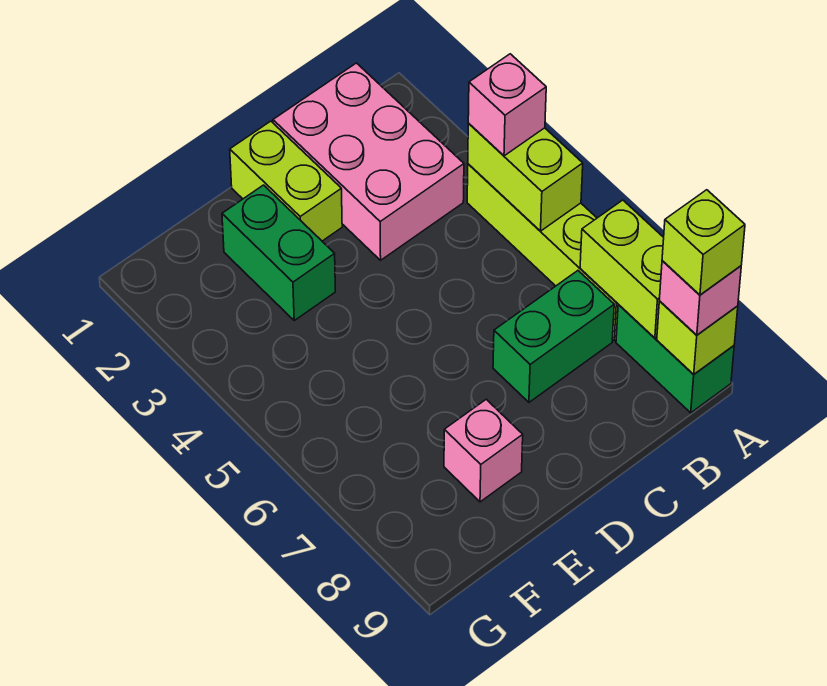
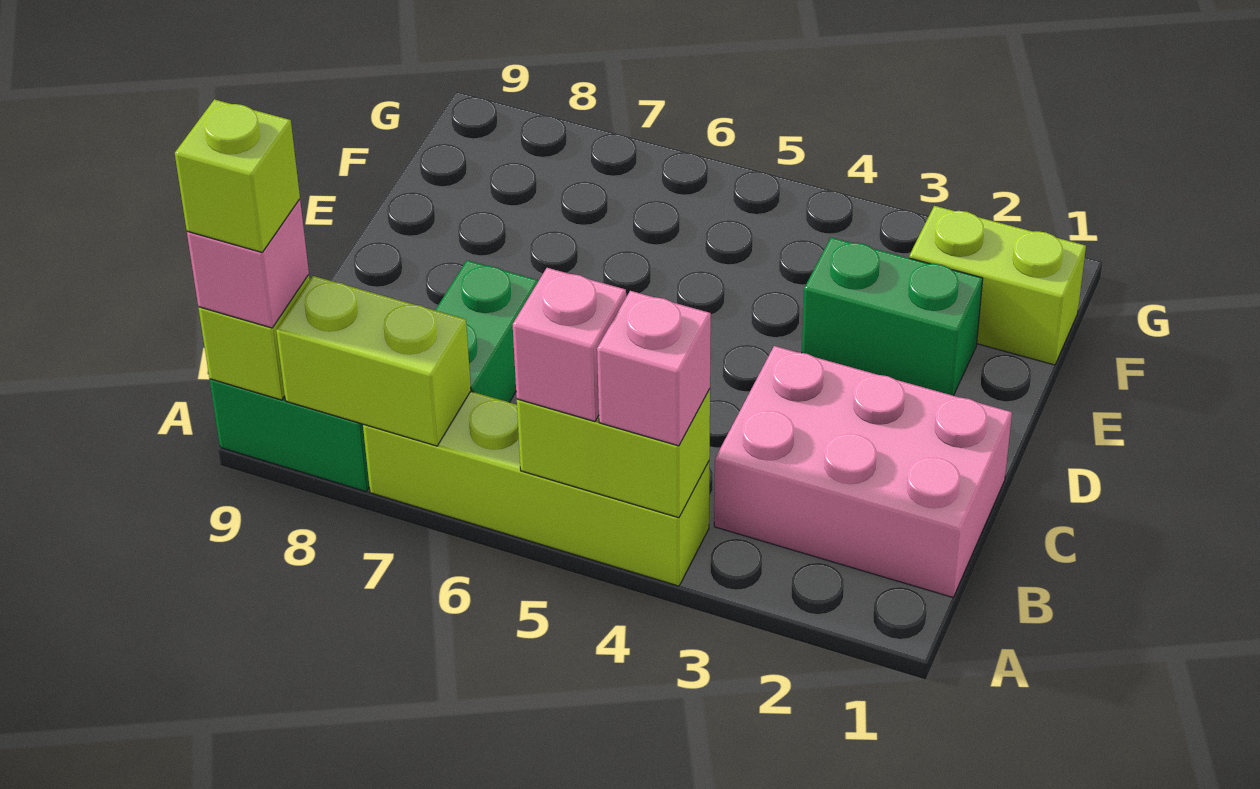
lime 1x2 brick [230,121,342,241] -> lime 1x2 brick moved to [909,206,1086,365]
pink 1x1 brick [444,399,523,502] -> pink 1x1 brick moved to [513,268,626,421]

